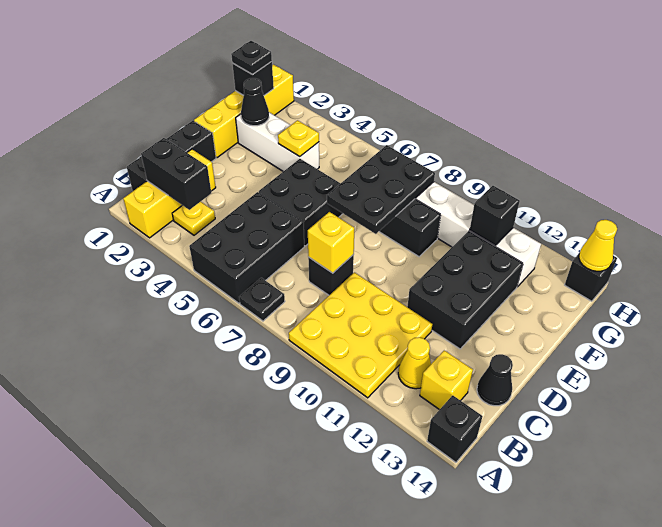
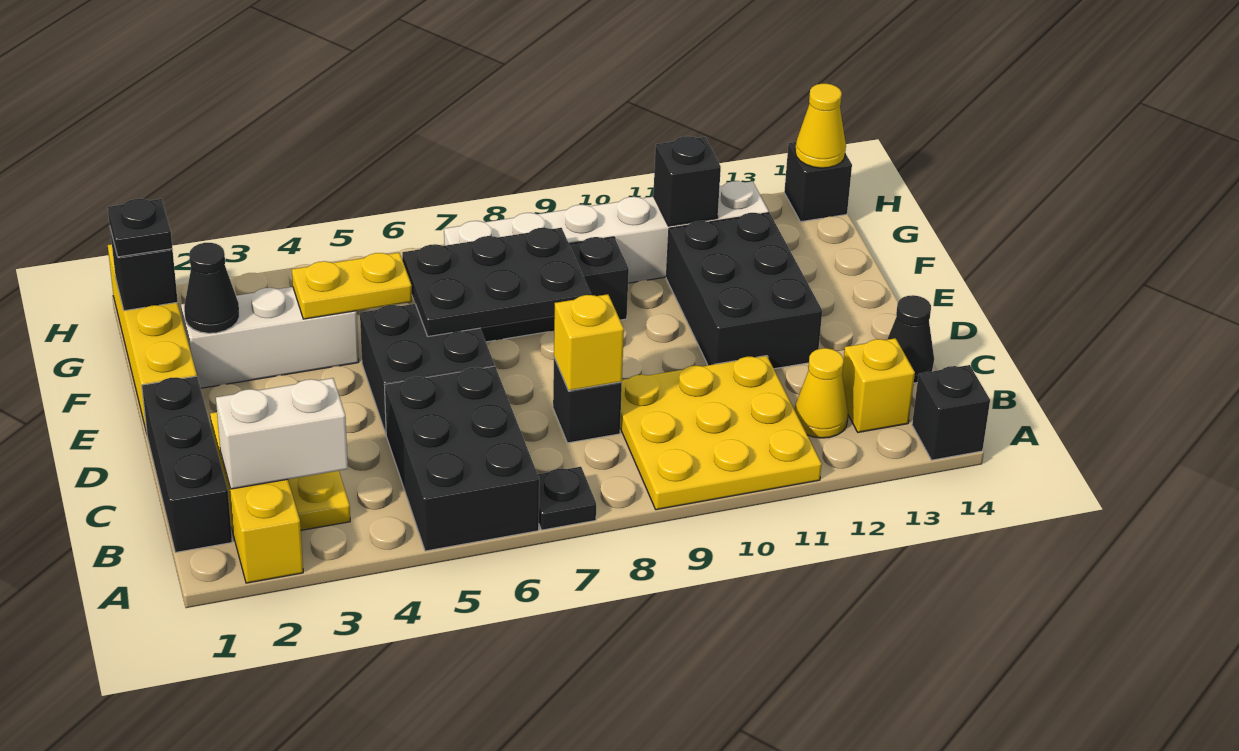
black 1x2 brick [141,138,211,210] -> white 1x2 brick [216,378,348,489]
black 2x3 plate [327,145,435,234] -> black 2x3 plate turned to [402,228,591,336]
yellow 1x1 plate [278,120,319,157] -> yellow 1x2 plate [292,253,412,319]

